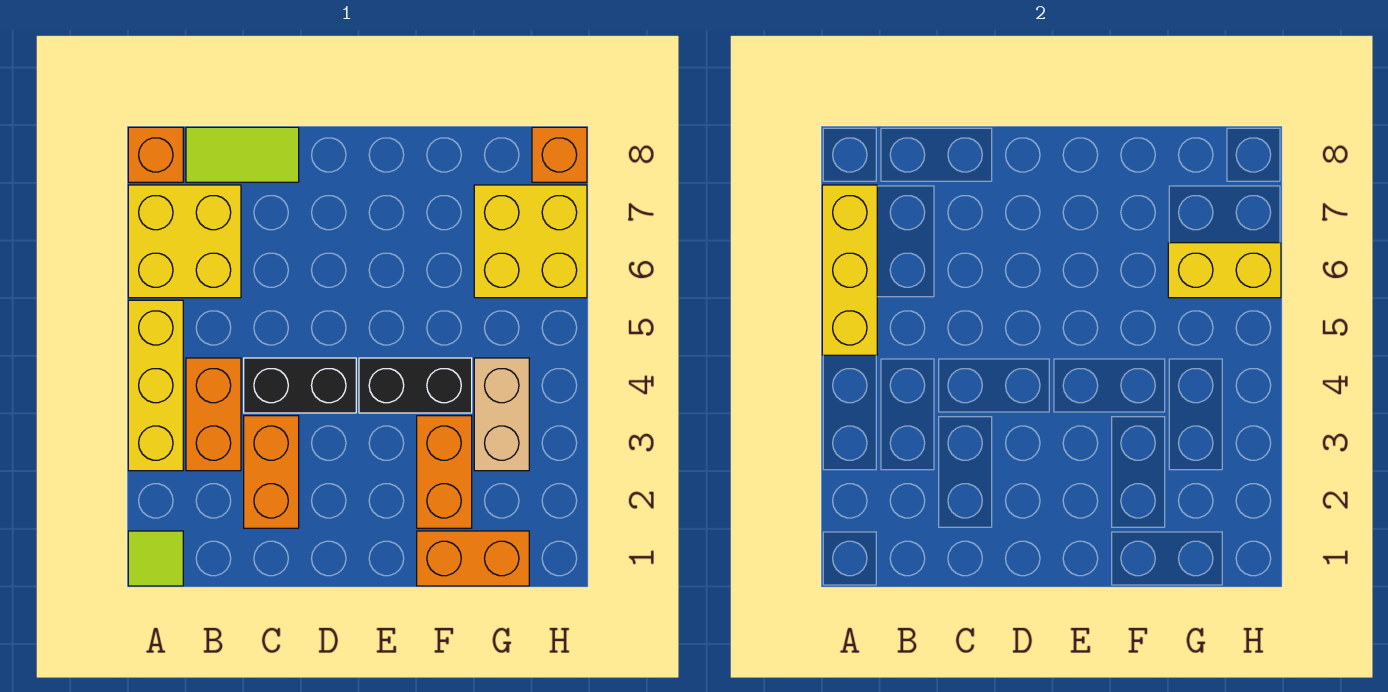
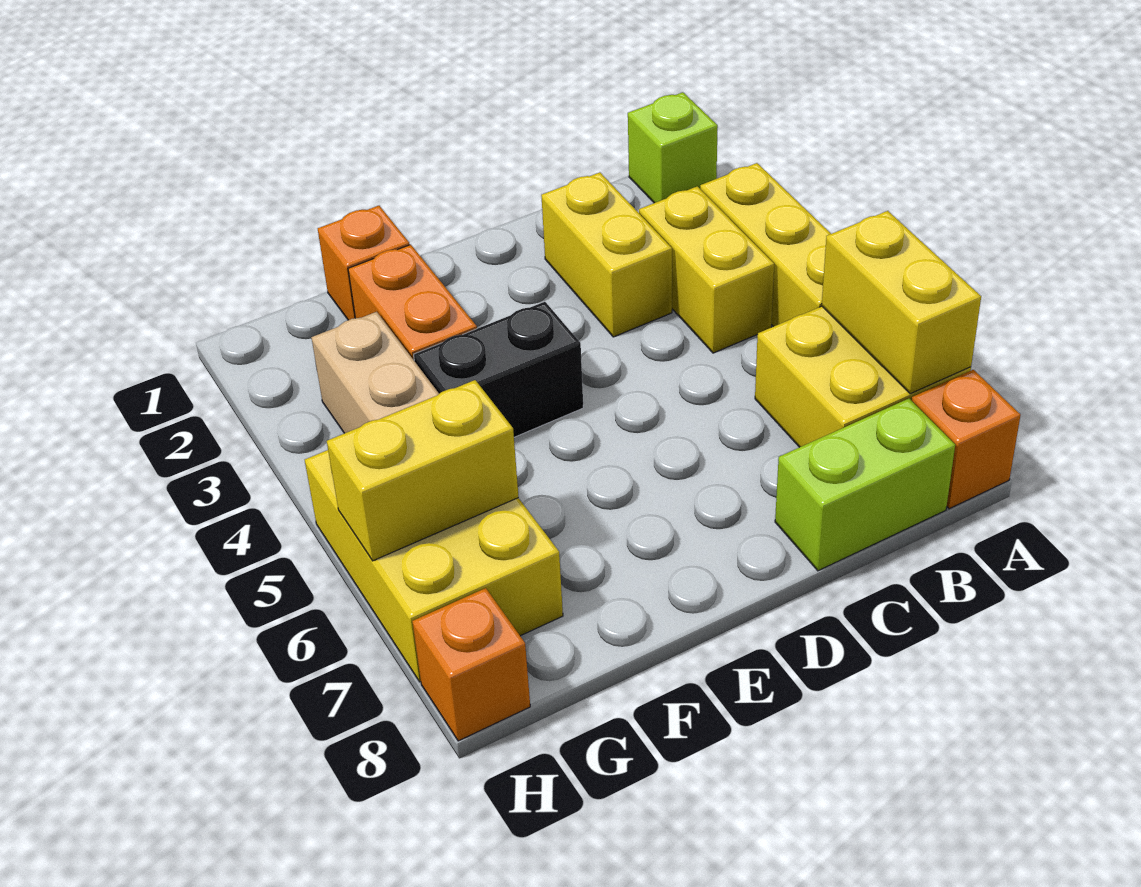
lime 1x1 tile [128,531,183,586] -> lime 1x1 brick [628,92,718,203]
yellow 1x3 brick [822,185,877,355] -> yellow 1x2 brick [822,211,981,394]
orange 1x2 brick [186,358,241,471] -> yellow 1x2 brick [639,186,774,353]
lime 1x2 tile [186,127,299,182] -> lime 1x2 brick [775,399,955,571]
orange 1x2 brick [244,416,299,528] -> yellow 1x2 brick [541,172,672,337]
black 1x2 brick [244,358,356,413] -> none
orange 1x2 brick [417,531,529,586] -> orange 1x1 brick [318,206,410,320]
yellow 2x2 brick [474,185,587,298] -> yellow 2x3 brick [305,450,563,682]

